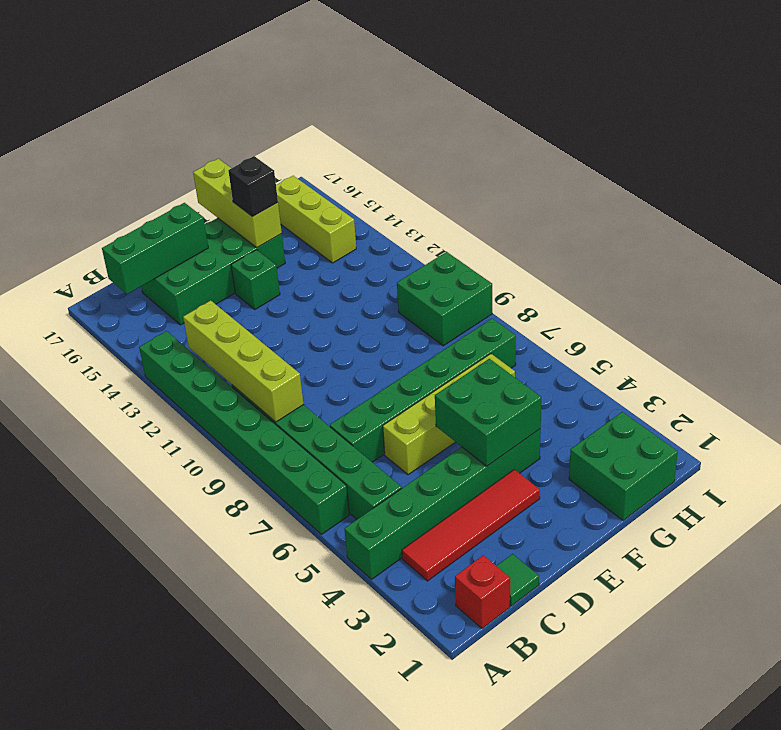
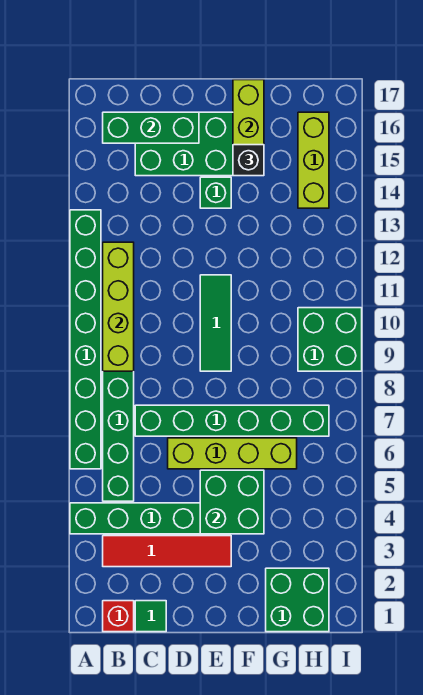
none -> green 1x3 tile [200,275,231,371]

